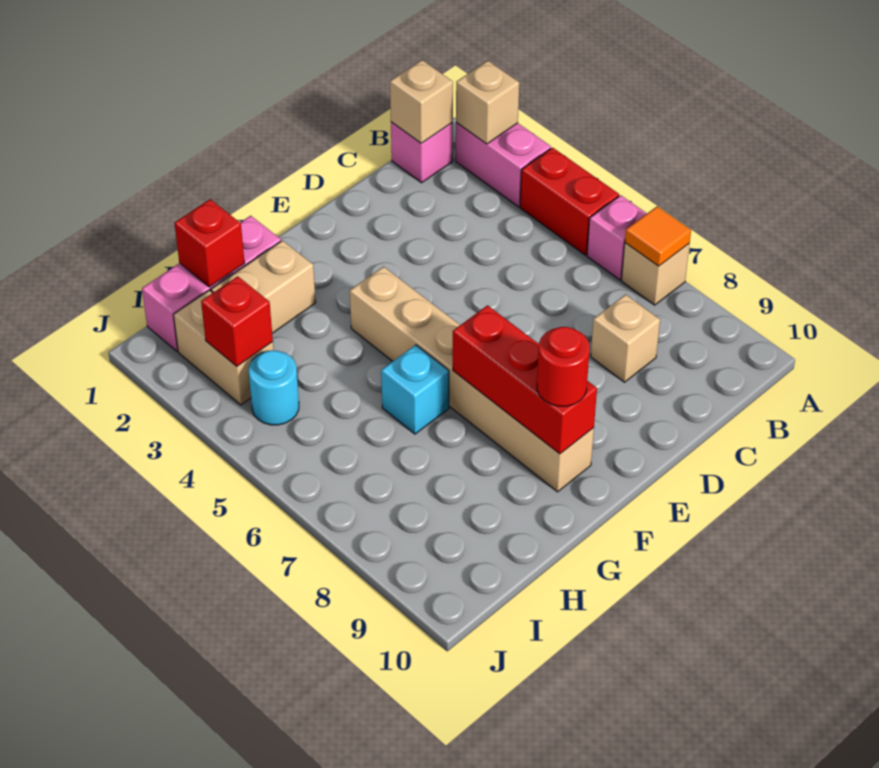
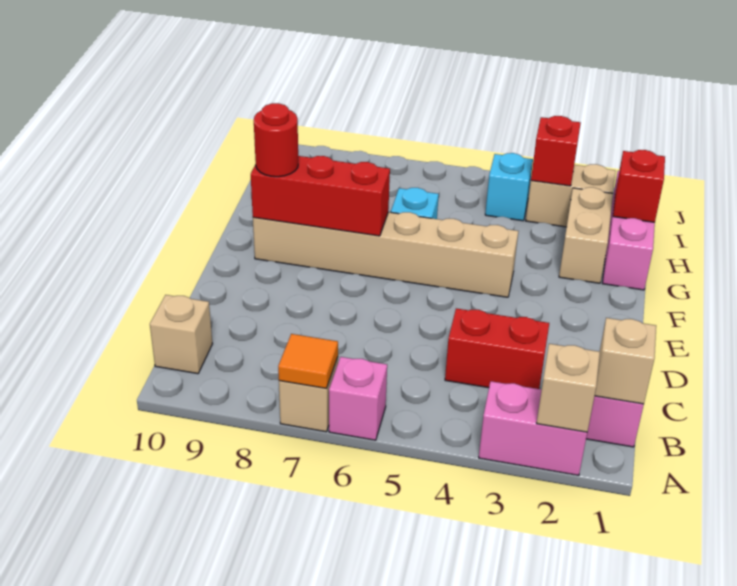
red 1x2 brick [520,148,619,255] -> red 1x2 brick moved to [445,308,549,389]
tan 1x1 brick [591,295,660,382] -> tan 1x1 brick moved to [150,295,212,374]
cyan 1x1 round brick [249,350,299,425] -> cyan 1x1 brick [485,153,533,221]

